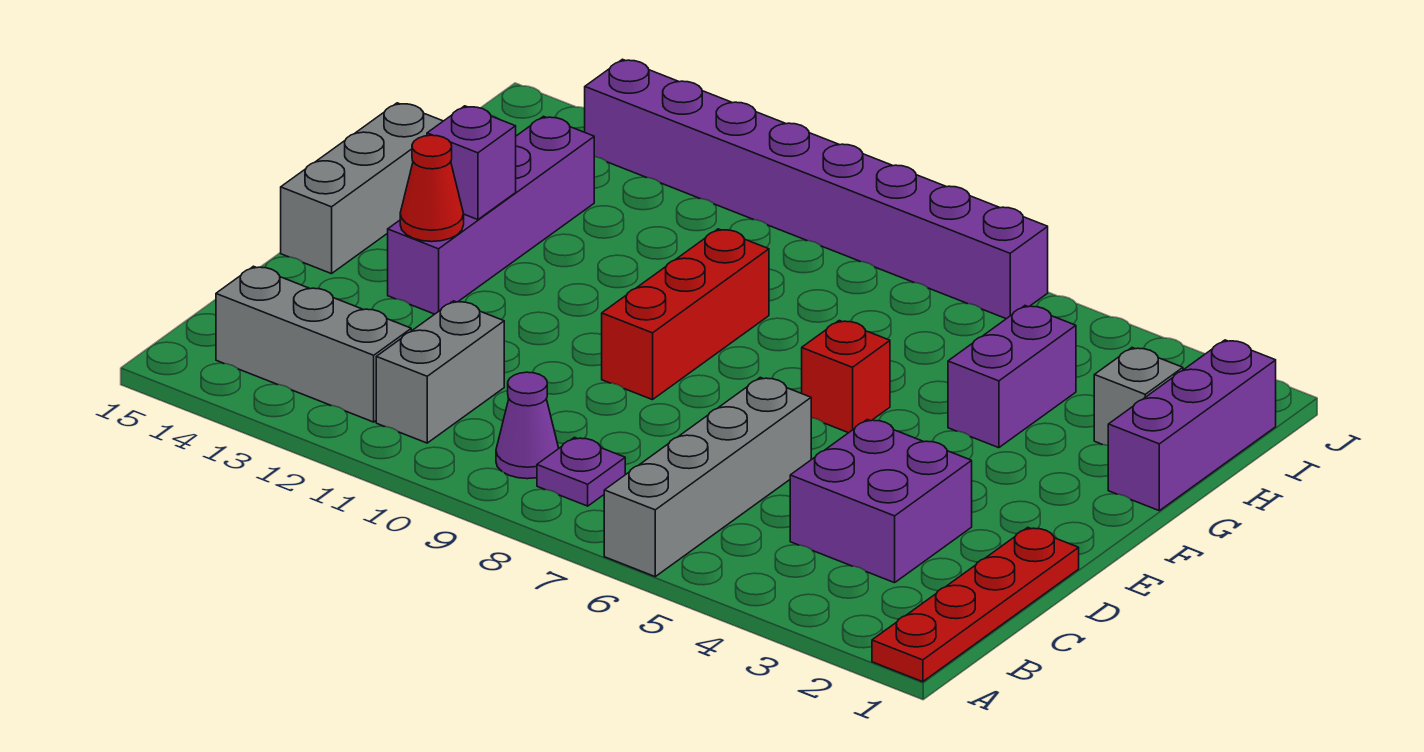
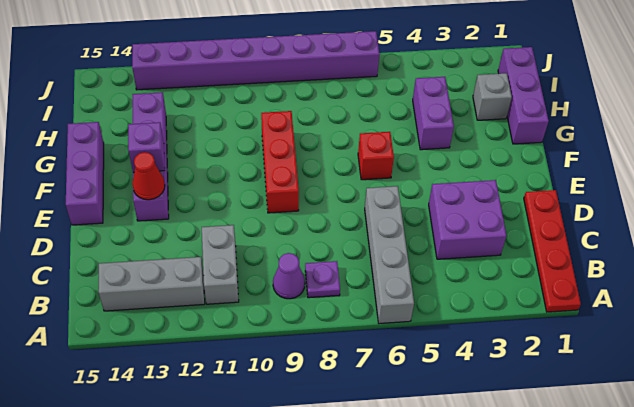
grey 1x3 brick [281,103,443,274] -> purple 1x3 brick [66,122,104,225]

